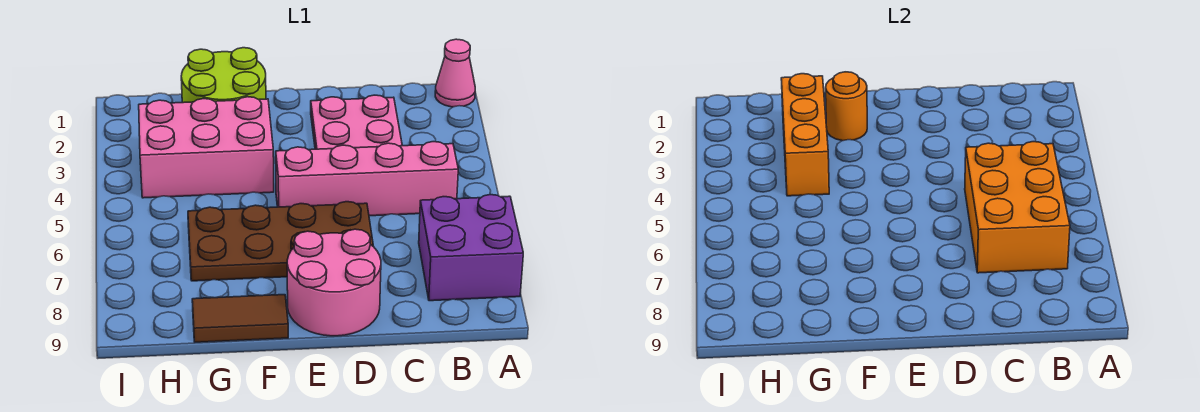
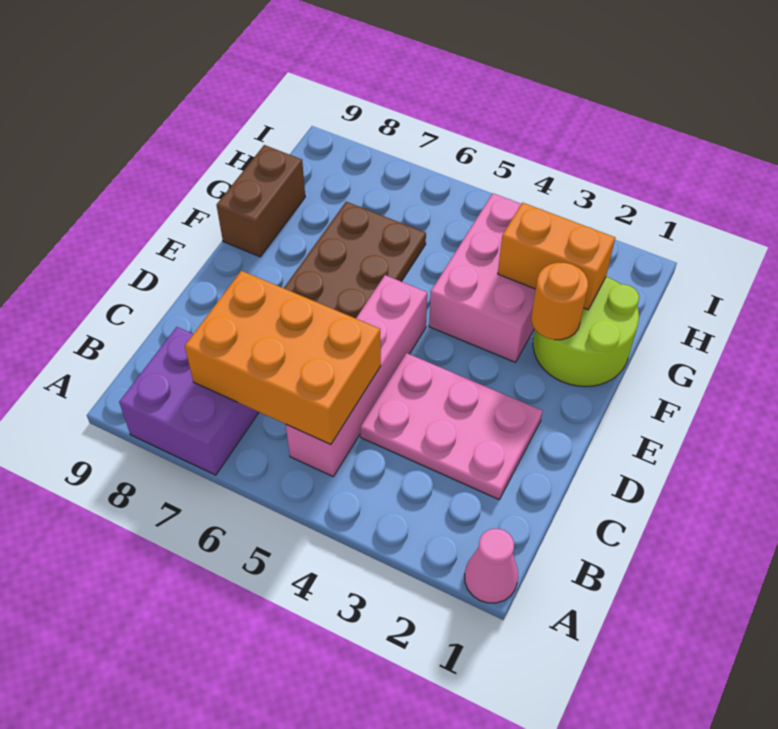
pink 2x2 round brick [287,229,381,336] -> none
brown 1x2 tile [192,295,288,342] -> brown 1x2 brick [217,145,305,257]
orange 1x3 brick [781,74,829,196] -> orange 1x2 brick [498,203,615,310]

